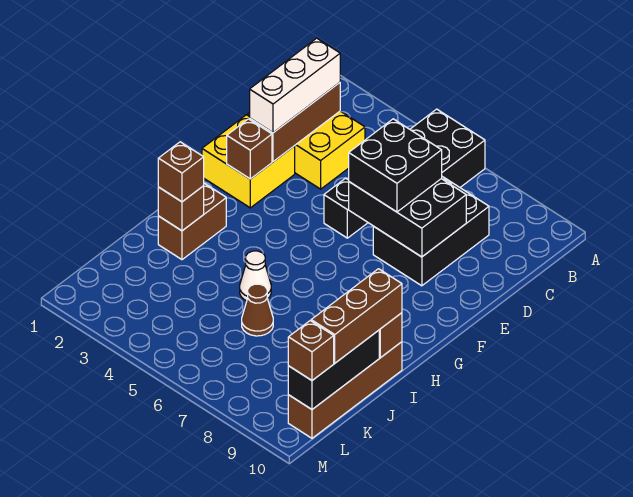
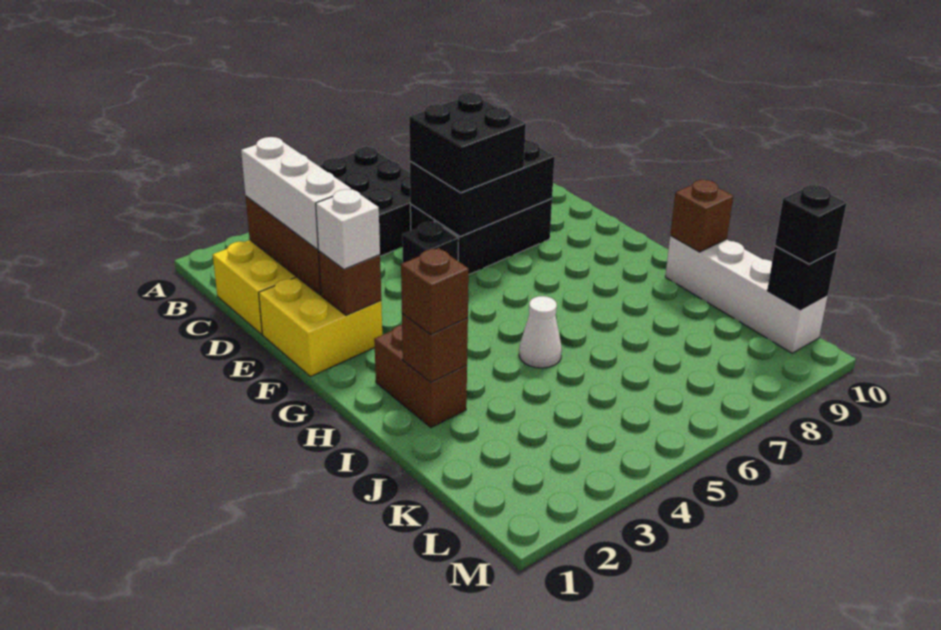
black 2x3 brick [373,177,489,286] -> black 2x3 brick turned to [410,198,552,274]
none -> white 1x1 brick [316,189,380,269]
brown 1x4 brick [288,342,402,438] -> white 1x4 brick [665,236,827,353]
brown 1x3 brick [311,269,402,363] -> none
brown 1x1 cone [242,284,273,336] -> none
black 1x3 brick [288,330,379,409] -> black 1x1 brick [767,246,837,310]
brown 1x1 brick [288,321,334,380] -> black 1x1 brick [775,185,846,264]

